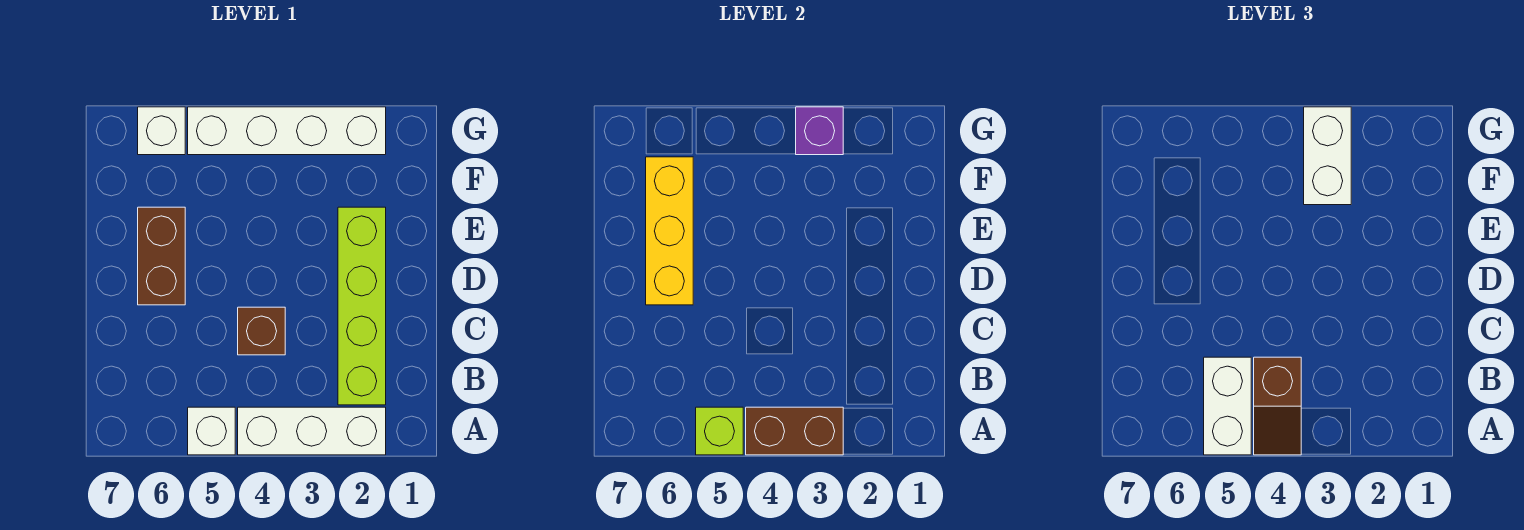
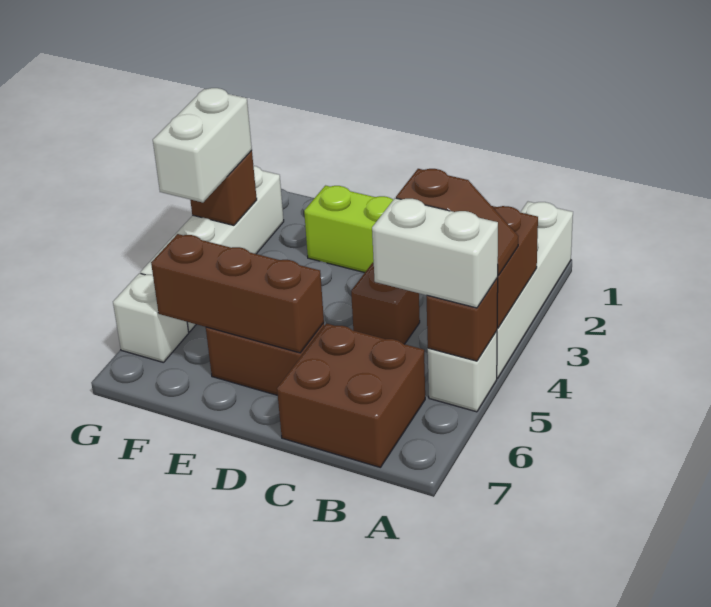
white 1x3 brick [238,407,386,455] -> white 1x4 brick [497,202,573,378]
lime 1x1 brick [696,407,743,455] -> brown 1x1 brick [426,278,498,361]
none -> brown 2x2 brick [277,323,425,468]
yellow 1x3 brick [646,157,693,305] -> brown 1x3 brick [151,234,324,353]
white 1x2 brick [1304,107,1351,205] -> white 1x2 brick turned to [153,88,252,203]
purple 1x1 brick [796,107,843,155] -> brown 1x1 brick [190,150,257,225]

